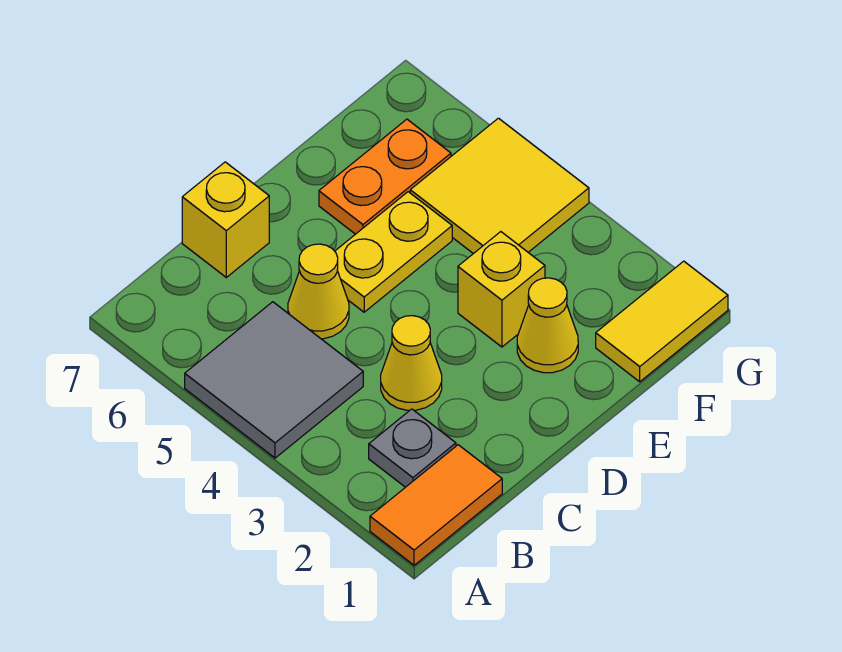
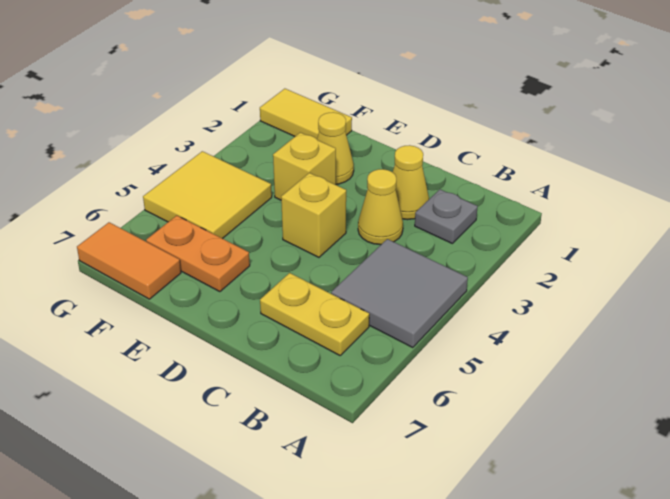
orange 1x2 tile [370,445,502,565] -> orange 1x2 tile moved to [77,222,181,299]
yellow 1x1 cone [288,244,349,339] -> yellow 1x1 cone moved to [393,145,429,220]
yellow 1x1 brick [182,162,269,277] -> yellow 1x1 brick moved to [281,173,346,257]
yellow 1x2 plate [335,192,452,312] -> yellow 1x2 plate moved to [260,273,369,355]

